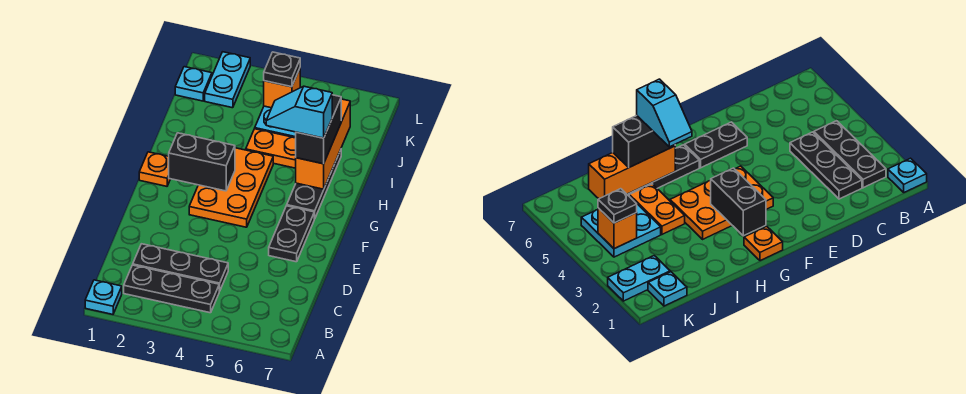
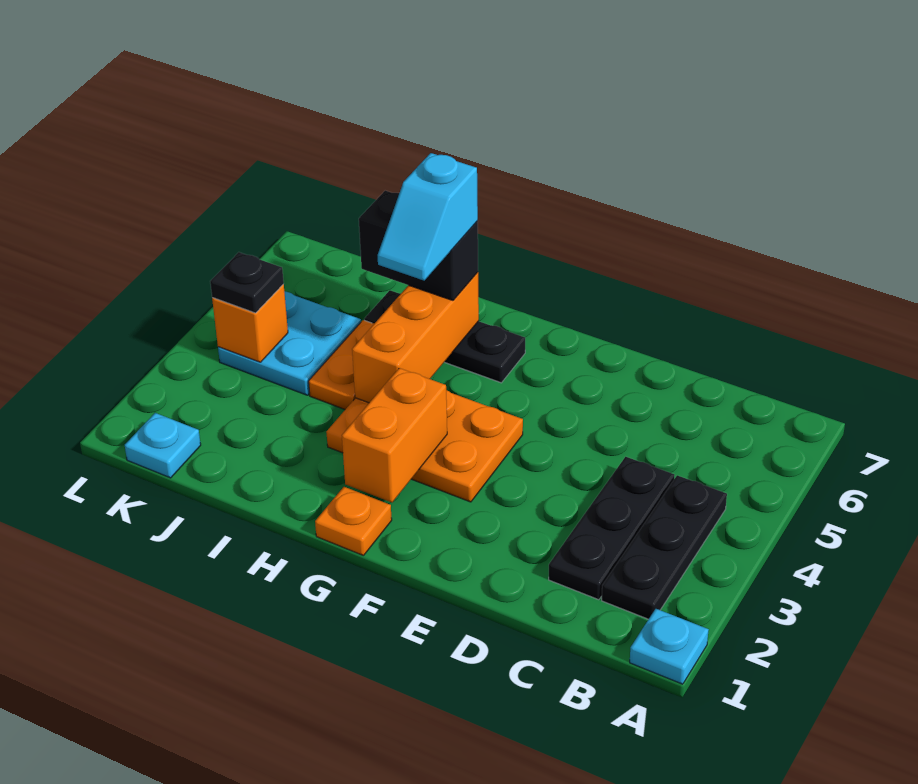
black 1x2 plate [269,206,314,262] -> none
black 1x2 brick [169,133,235,191] -> orange 1x2 brick [342,368,447,503]
orange 1x3 brick [296,99,350,189] -> orange 1x3 brick turned to [352,272,479,403]
cyan 1x2 plate [205,52,250,108] -> none

